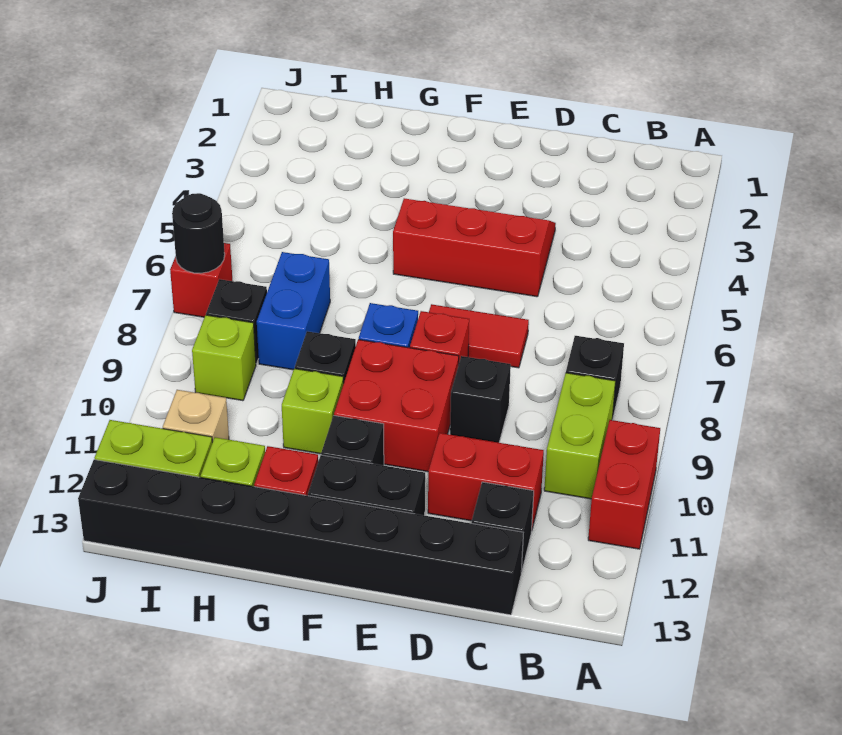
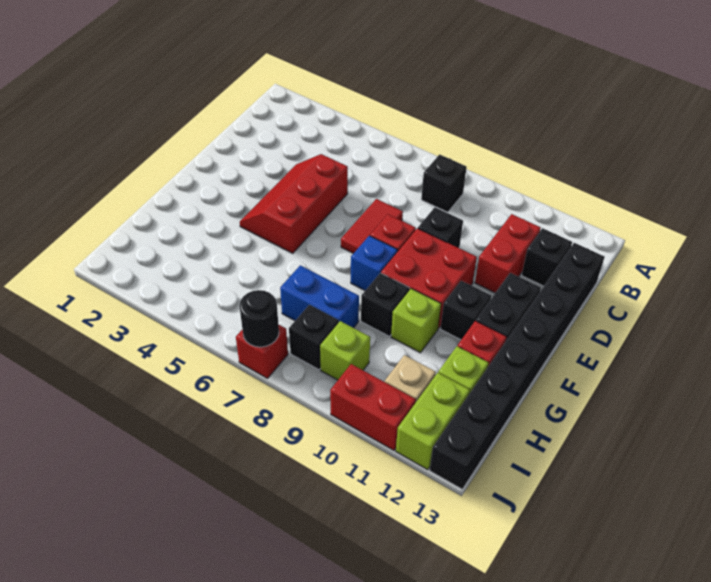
red 1x2 brick [588,420,660,549] -> red 1x2 brick moved to [330,364,416,450]
lime 1x2 brick [544,373,616,499] -> none

